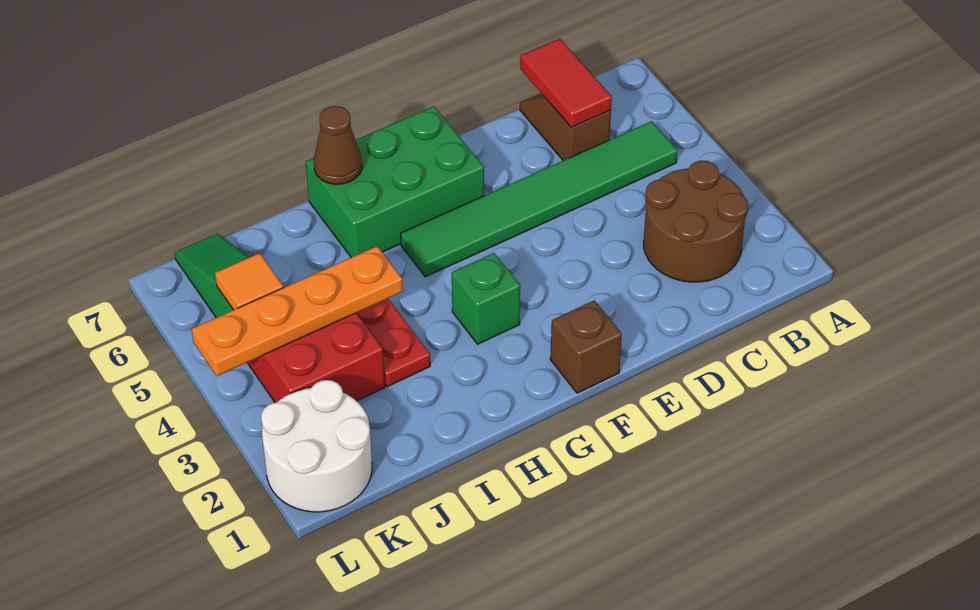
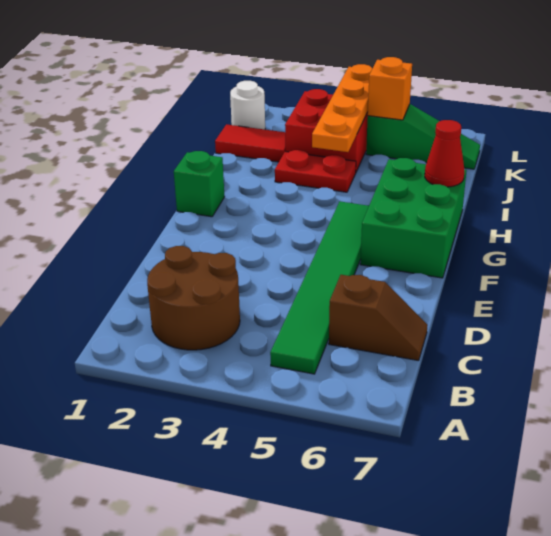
red 1x2 tile [520,39,612,127] -> red 1x2 tile moved to [215,124,285,162]
brown 1x1 brick [550,301,622,393] -> none
green 1x1 brick [452,253,520,344] -> green 1x1 brick moved to [174,151,225,217]
brown 1x1 cone [314,106,362,184] -> red 1x1 cone [425,120,464,187]
white 2x2 round brick [261,380,372,512] -> white 1x1 round brick [230,81,265,130]
orange 1x1 tile [215,253,283,310] -> orange 1x1 brick [367,57,412,120]

